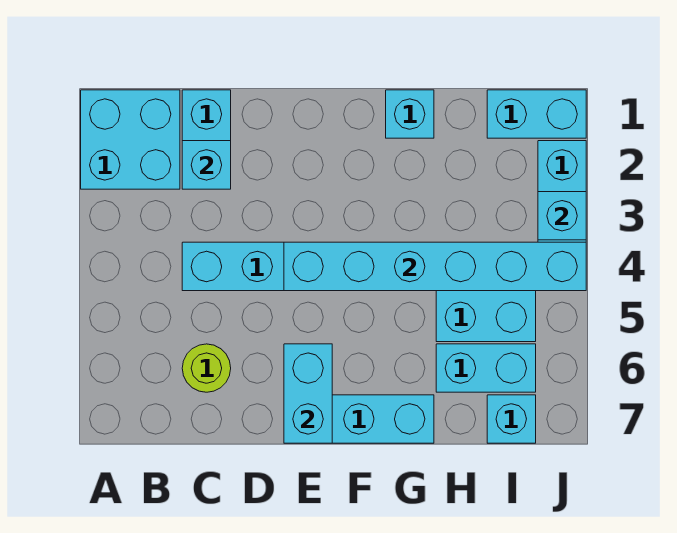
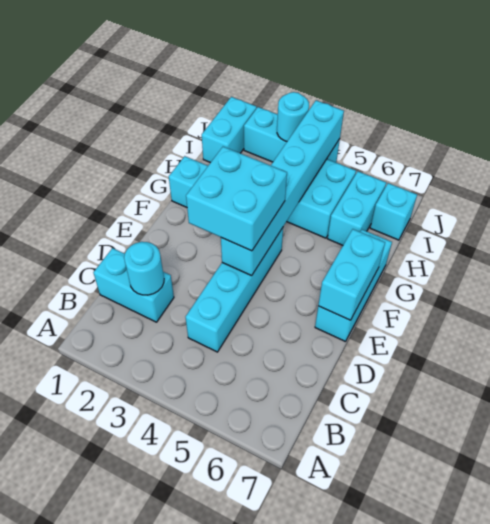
cyan 2x2 brick [81,90,180,189] -> cyan 2x2 brick moved to [186,147,287,251]
cyan 1x1 brick [182,141,231,189] -> cyan 1x1 round brick [124,242,164,295]
lime 1x1 round brick [182,344,231,392] -> none
cyan 1x2 brick [284,344,332,443] -> cyan 1x2 brick turned to [318,229,385,320]
cyan 1x1 brick [538,192,586,240] -> cyan 1x1 round brick [277,92,309,141]

